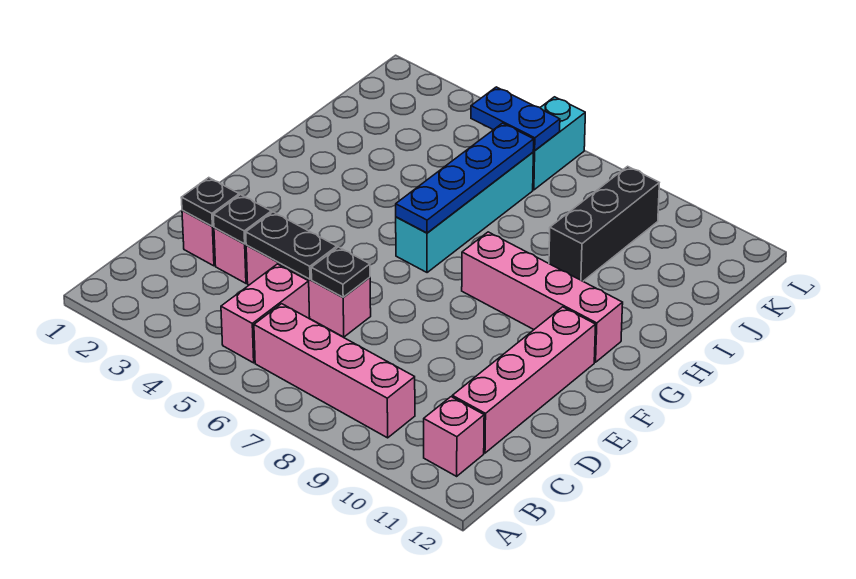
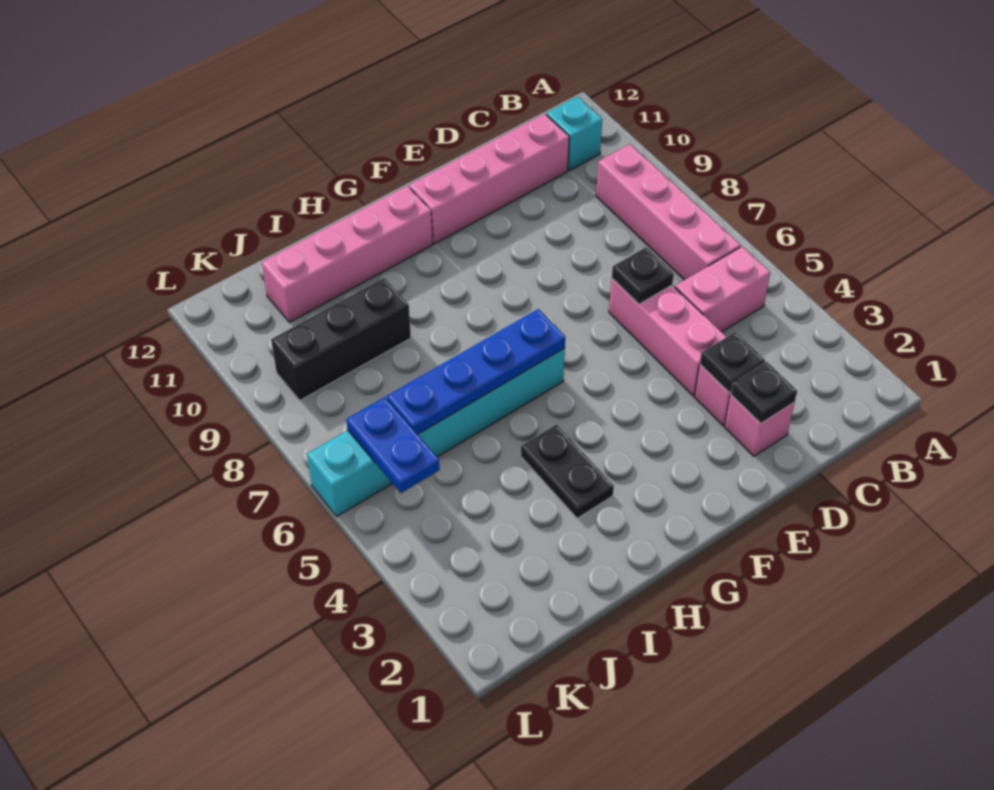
pink 1x1 brick [424,397,484,476] -> cyan 1x1 brick [546,97,602,171]
black 1x2 plate [246,212,337,279] -> black 1x2 plate moved to [521,425,614,518]
pink 1x4 brick [462,232,623,362] -> pink 1x4 brick turned to [262,186,433,322]

